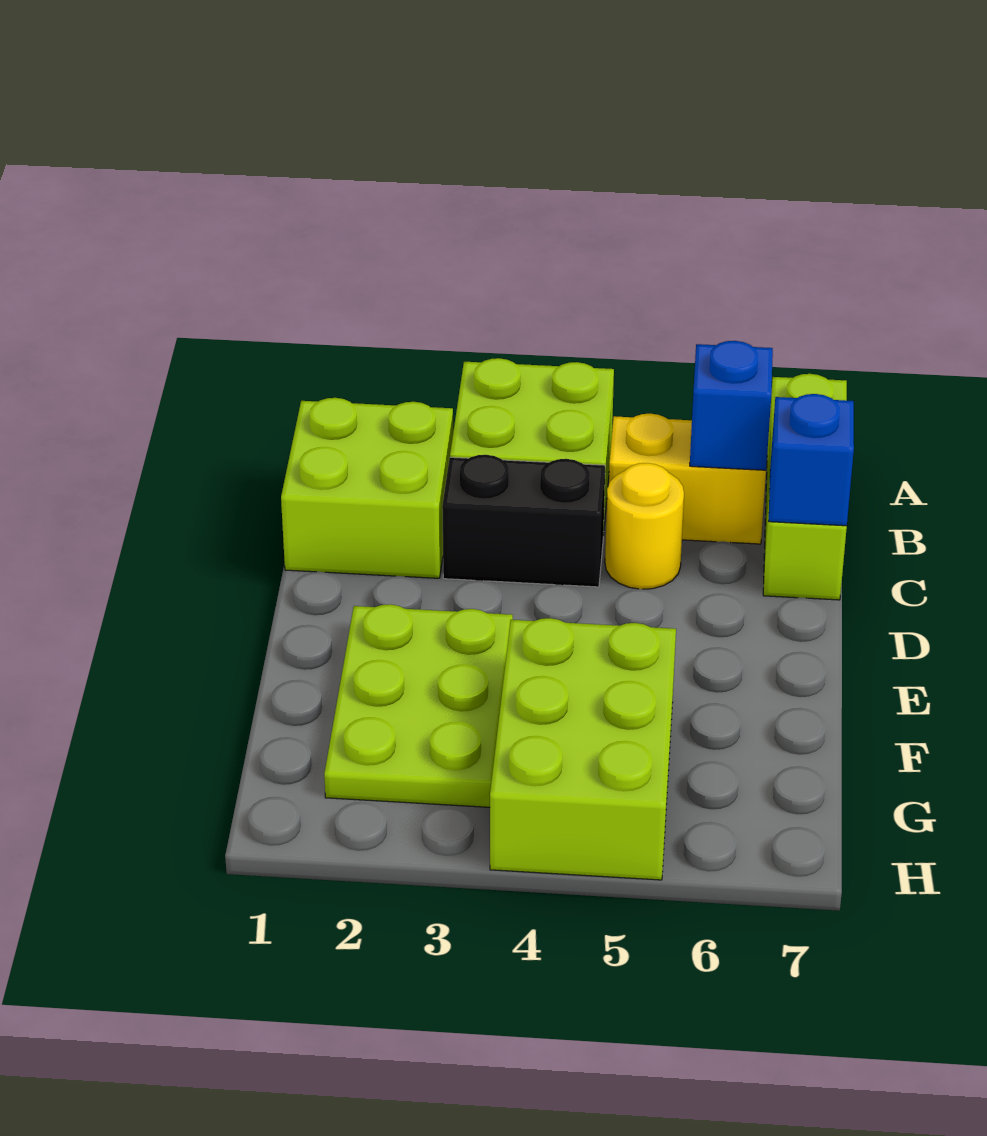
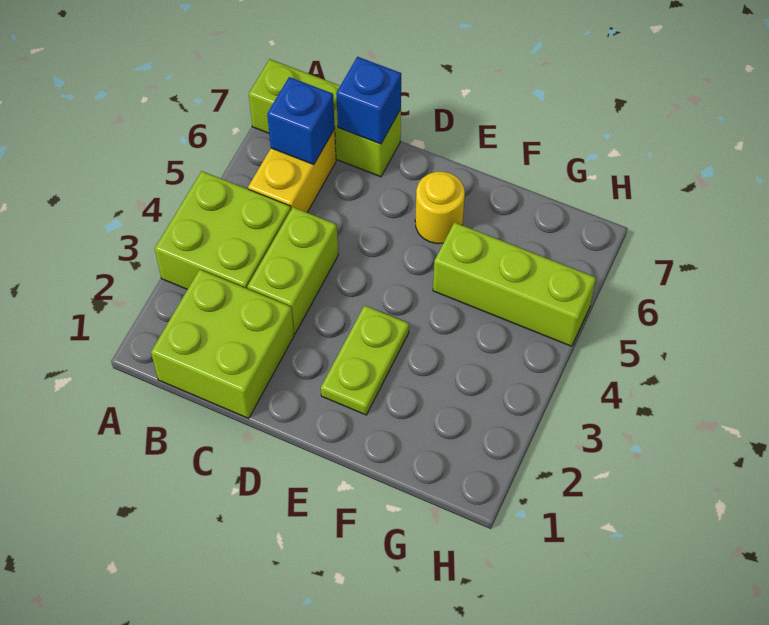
black 1x2 brick [442,455,605,587] -> lime 1x2 brick [247,207,338,334]
yellow 1x1 round brick [605,463,684,589] -> yellow 1x1 round brick moved to [415,172,465,244]
lime 2x3 plate [324,604,513,807] -> lime 1x2 plate [321,305,409,415]
lime 2x3 brick [490,618,676,880] -> lime 1x3 brick [433,222,596,346]

